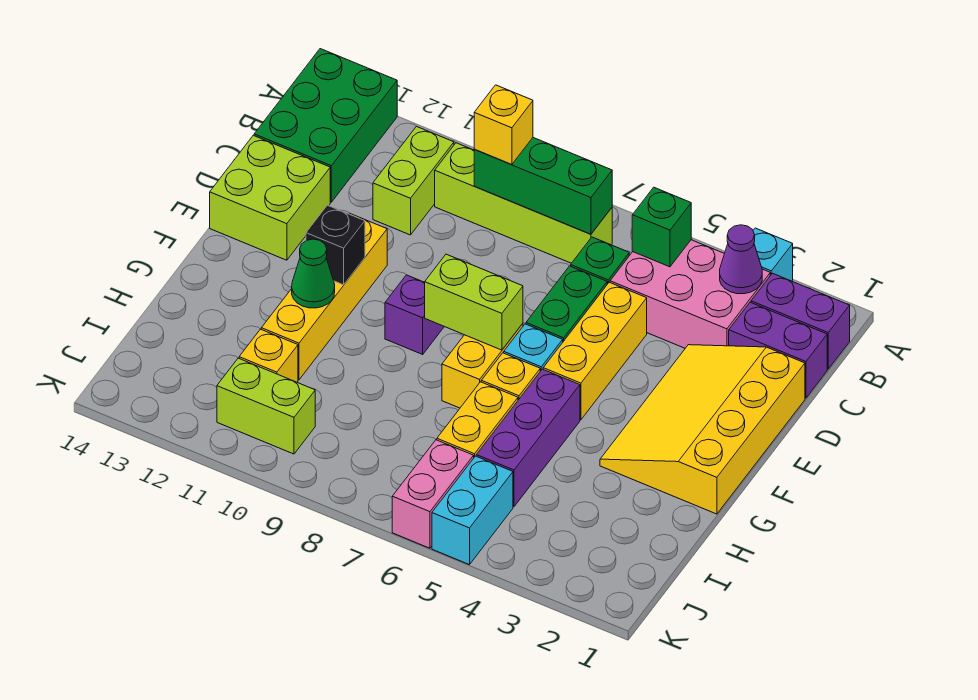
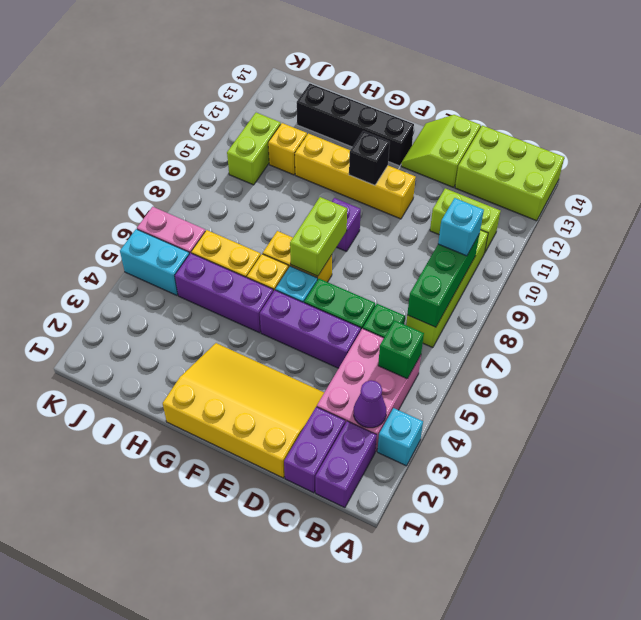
green 2x3 brick [254,49,397,202] -> lime 2x3 brick [455,125,564,221]
yellow 1x1 brick [474,85,533,164] -> cyan 1x1 brick [438,198,484,256]
yellow 1x3 brick [543,282,647,420] -> purple 1x3 brick [260,290,361,368]
lime 2x2 brick [210,135,330,260] -> lime 2x2 slope [401,115,481,187]
none -> black 1x4 brick [297,83,414,166]
green 1x1 cone [292,239,335,308] -> none

